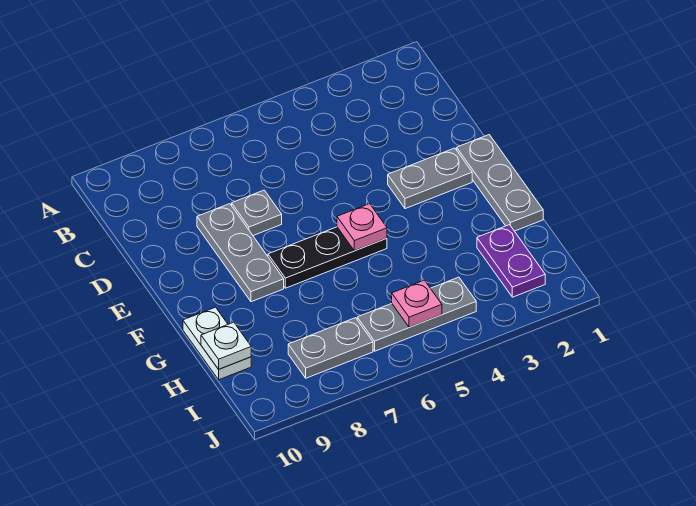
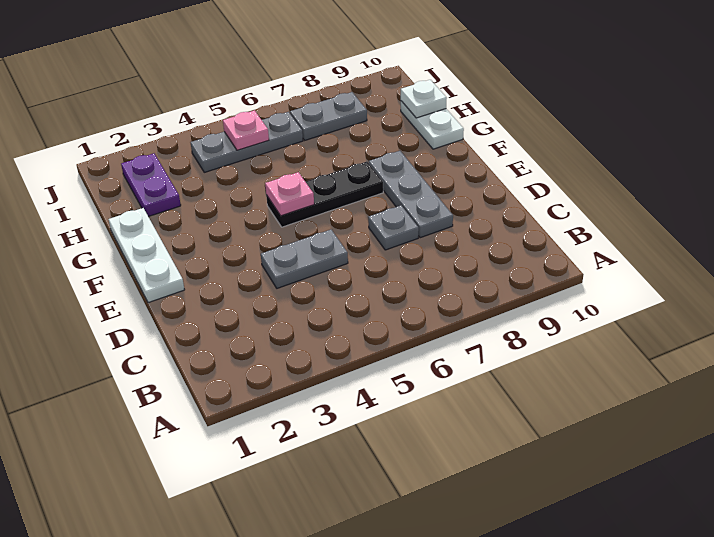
grey 1x3 plate [457,135,543,231] -> white 1x3 plate [109,208,185,303]
grey 1x2 plate [388,148,472,209] -> grey 1x2 plate moved to [261,230,348,288]

